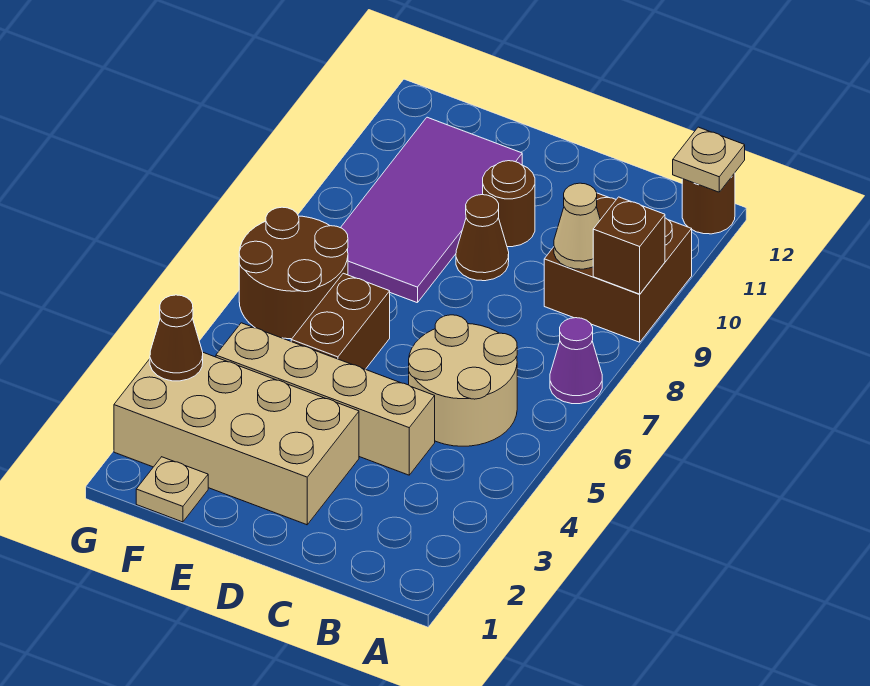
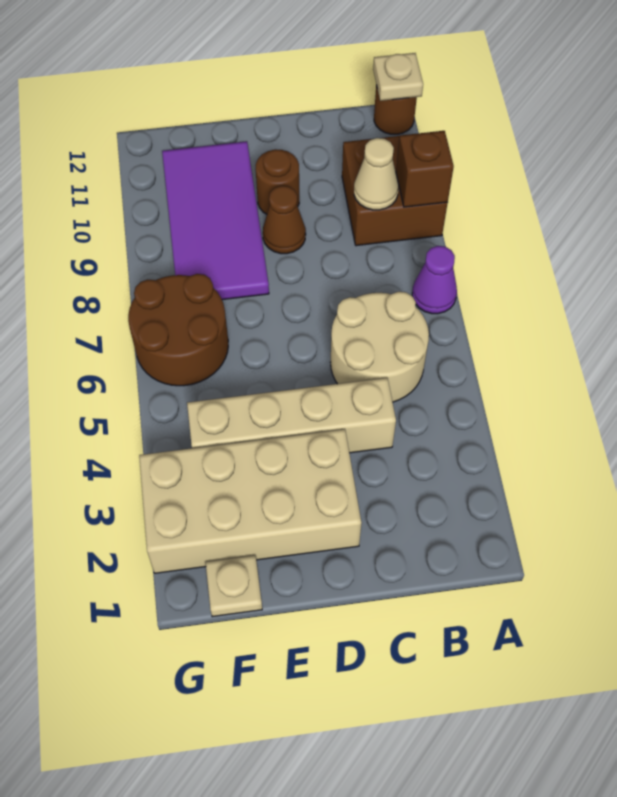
brown 1x2 brick [291,273,390,369] -> none
brown 1x1 cone [150,295,203,381] -> none

